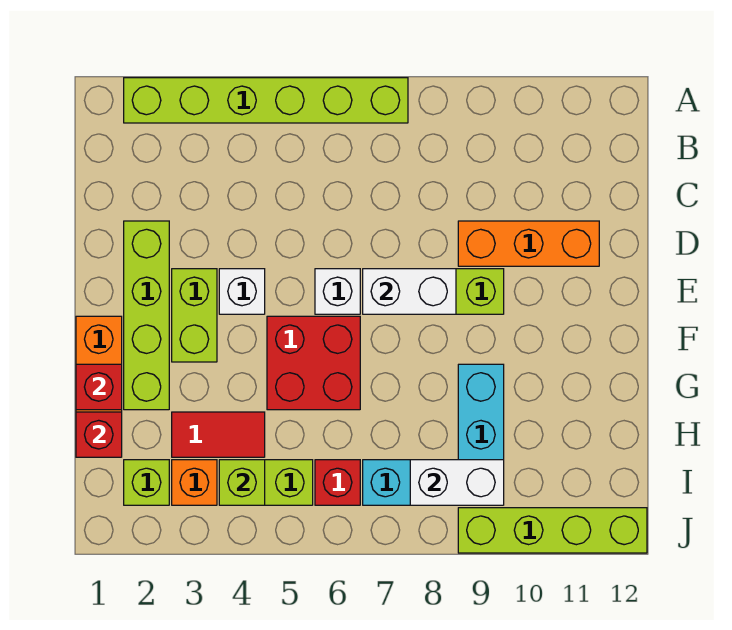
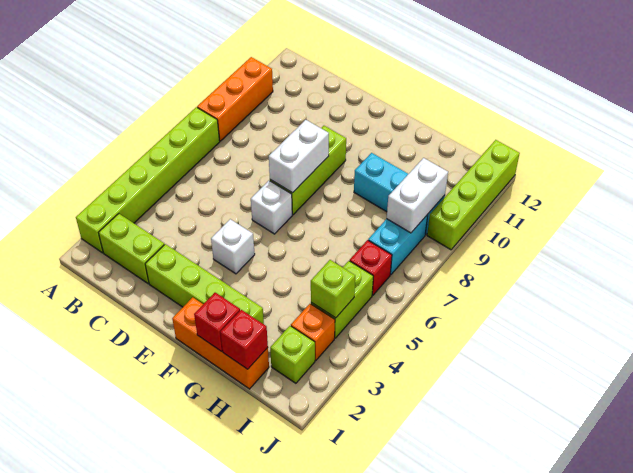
orange 1x3 brick [458,221,599,266] -> orange 1x3 brick moved to [197,57,273,141]
lime 1x2 brick [172,269,217,362] -> lime 1x2 brick moved to [99,214,164,284]
red 2x2 brick [267,316,360,410] -> none
red 1x2 tile [172,412,265,457] -> none

